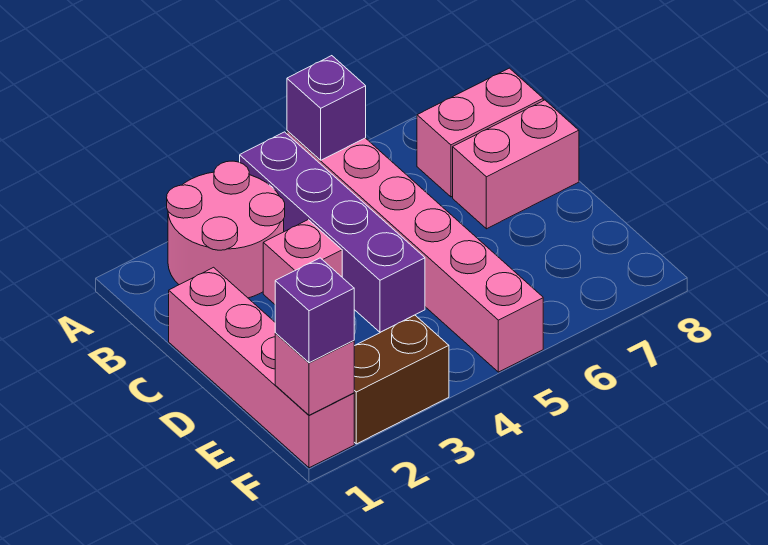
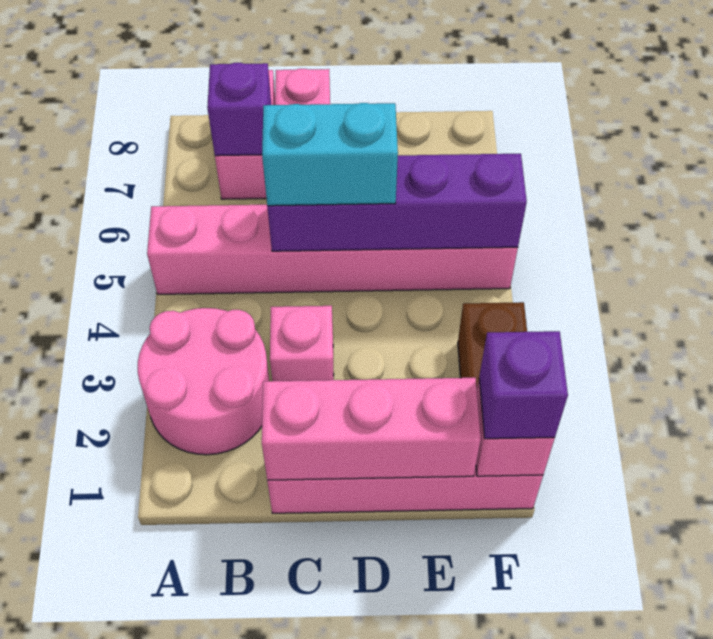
purple 1x4 brick [240,132,425,332] -> purple 1x4 brick moved to [267,154,527,251]
purple 1x1 brick [287,56,366,160] -> purple 1x1 brick moved to [207,63,271,156]
none -> pink 1x3 brick [262,378,481,480]
none -> cyan 1x2 brick [262,103,398,206]

